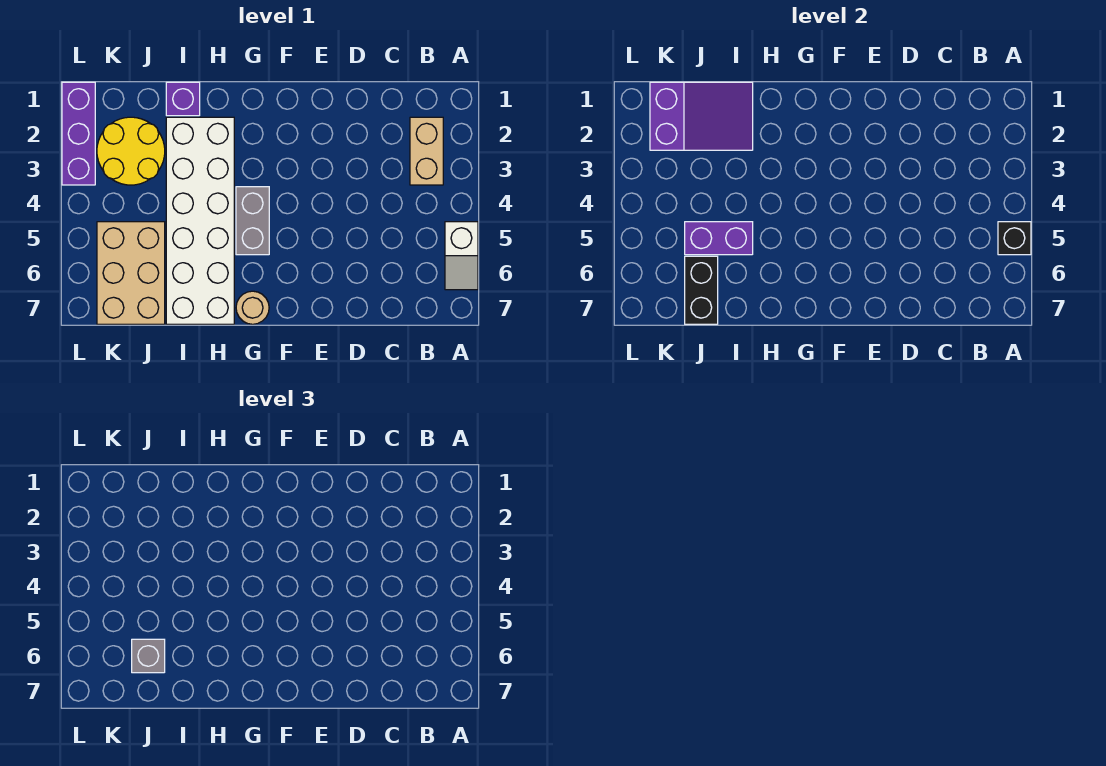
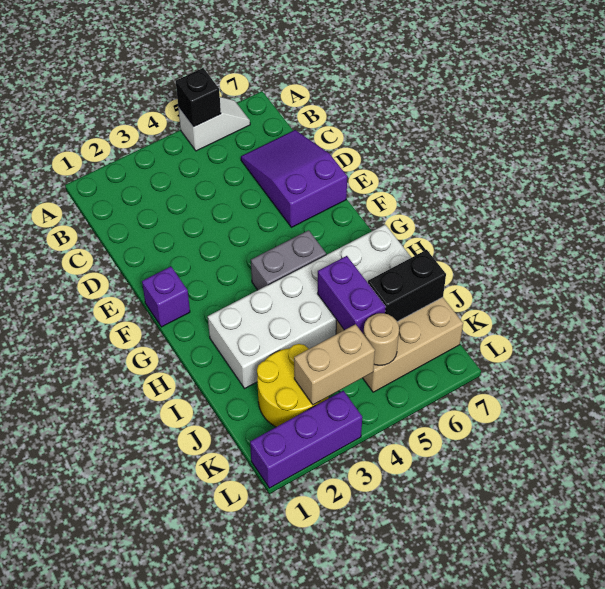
tan 1x2 brick [410,117,443,185] -> tan 1x2 brick moved to [294,324,375,405]
tan 1x1 round brick [236,291,269,324] -> tan 1x1 round brick moved to [363,313,399,365]
purple 1x1 brick [166,82,200,116] -> purple 1x1 brick moved to [142,266,190,327]
purple 2x3 slope [650,82,753,150] -> purple 2x3 slope moved to [241,130,347,227]
grey 1x1 brick [132,639,165,673] -> none

